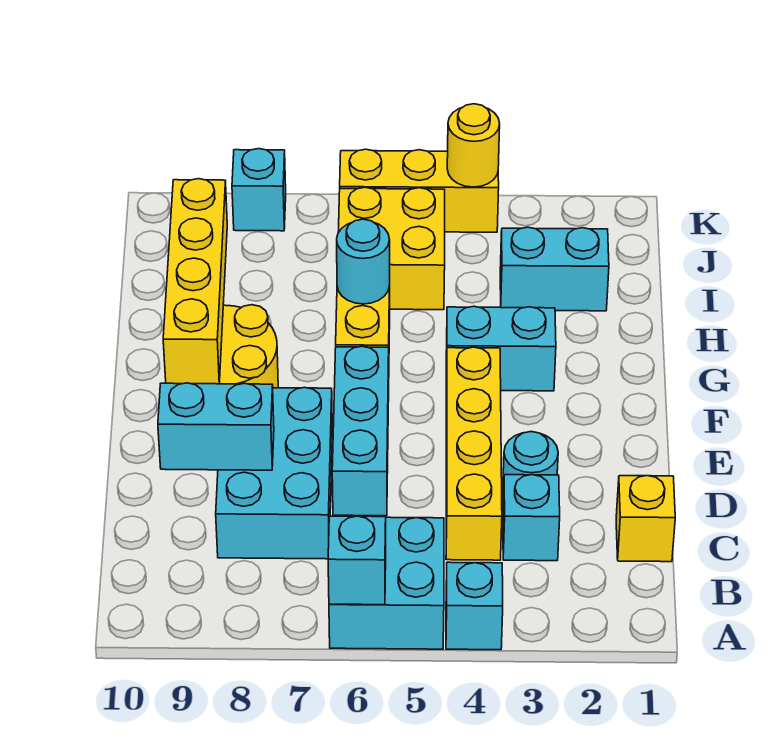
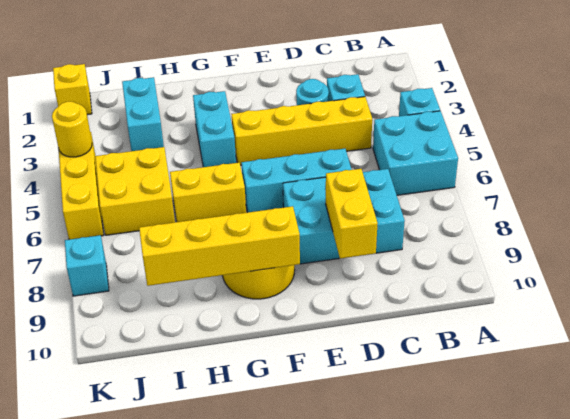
cyan 1x1 brick [328,516,386,605] -> none
yellow 1x1 brick [616,476,675,562] -> yellow 1x1 brick moved to [53,64,92,115]
cyan 1x2 brick [158,383,274,470] -> yellow 1x2 brick [326,169,378,258]
cyan 1x1 round brick [337,219,390,304] -> none

